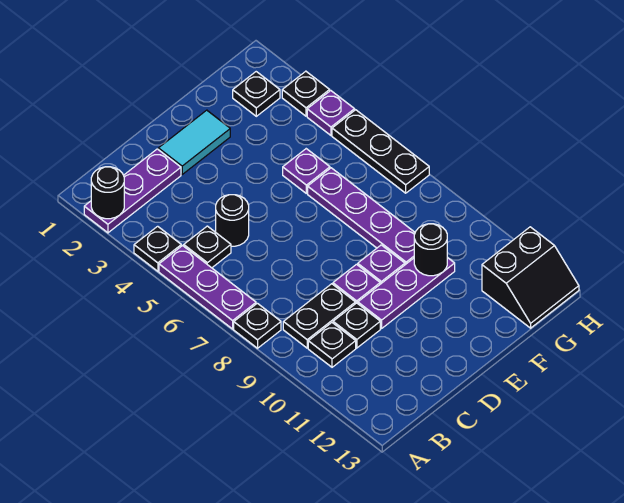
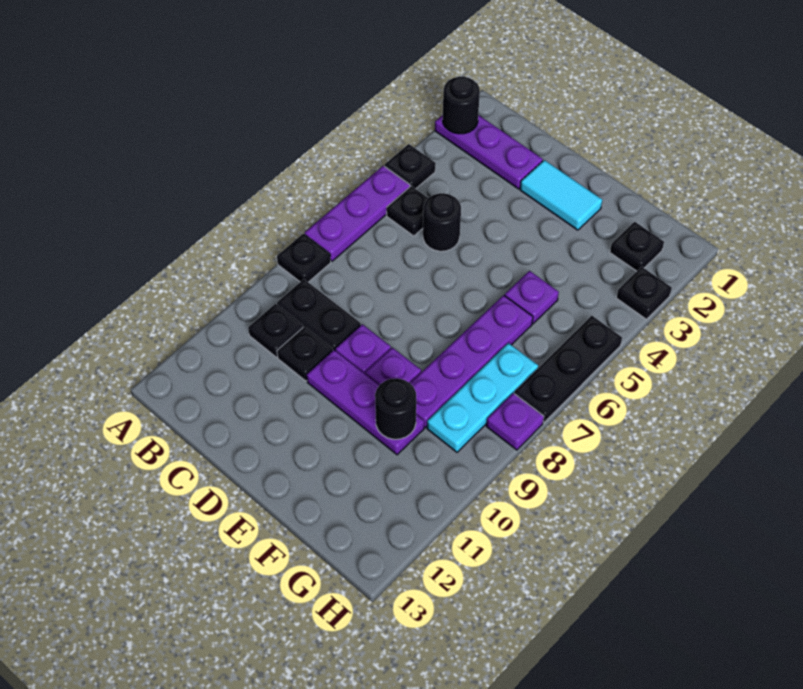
none -> cyan 1x3 plate [427,343,538,452]
black 2x2 slope [482,227,579,328] -> none
purple 1x1 plate [307,91,355,135] -> purple 1x1 plate moved to [486,393,544,450]

